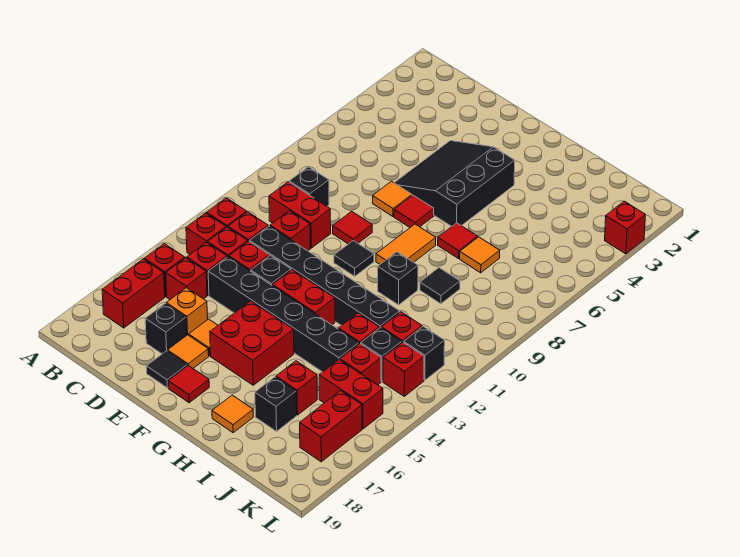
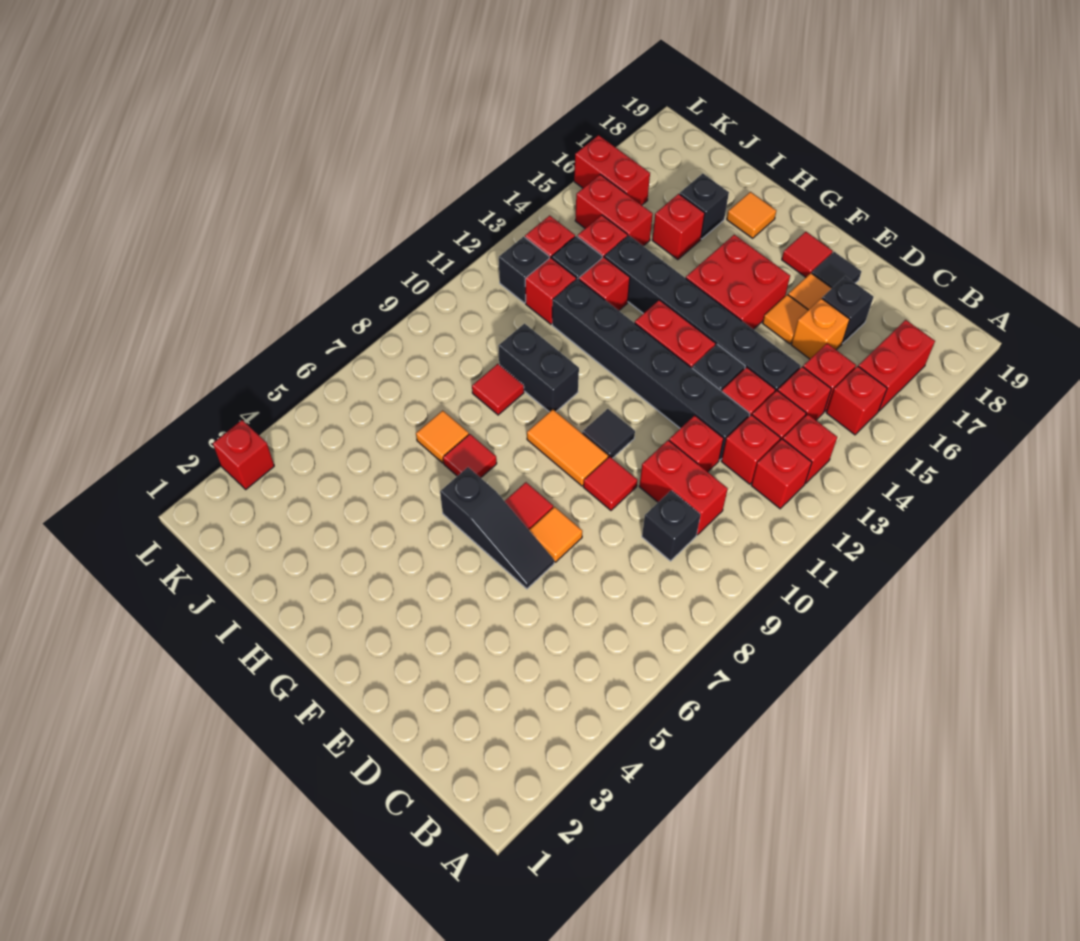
black 3x3 slope [394,141,515,227] -> black 1x3 slope [440,467,554,589]
orange 1x2 tile [376,224,436,264] -> orange 1x2 tile turned to [527,409,608,486]
black 1x1 brick [378,252,418,305] -> black 1x2 brick [499,324,579,412]
black 1x1 tile [420,268,460,304] -> red 1x1 tile [472,364,524,415]
red 1x2 brick [300,391,362,462] -> red 1x2 brick turned to [574,135,650,205]

